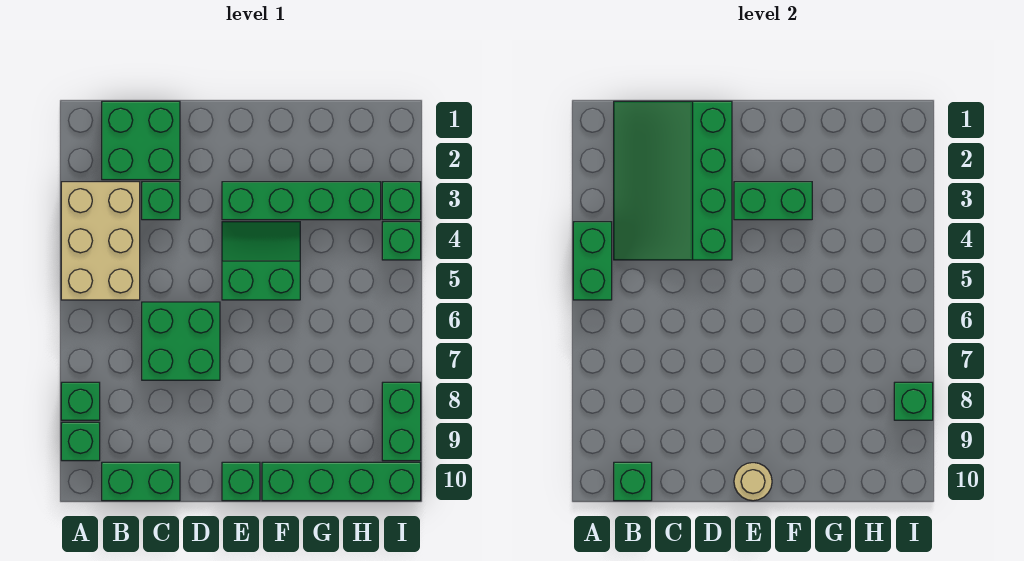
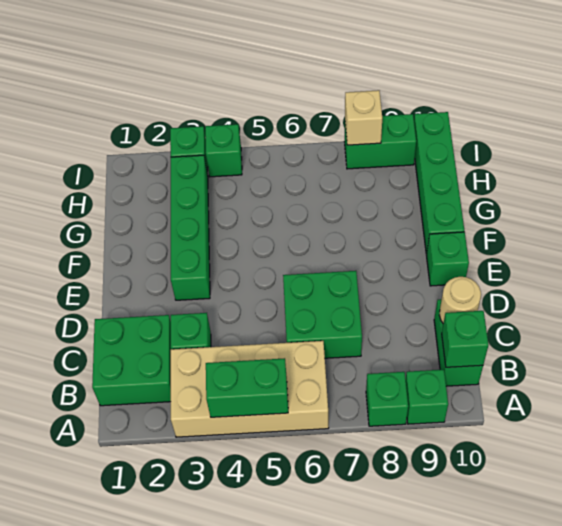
tan 2x3 brick [61,182,140,300] -> tan 2x4 brick [171,341,329,437]
green 3x4 slope [614,101,732,260] -> none
green 1x2 brick [734,182,812,220] -> none
green 2x2 slope [222,222,300,300] -> none
tan 1x1 round brick [734,463,772,501] -> tan 1x1 round brick moved to [439,277,481,324]
green 1x1 brick [894,382,933,420] -> tan 1x1 brick [345,90,382,145]

